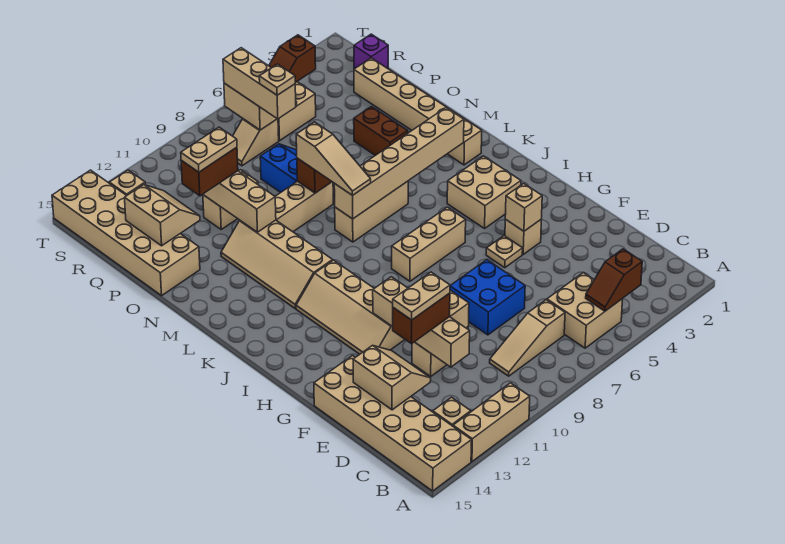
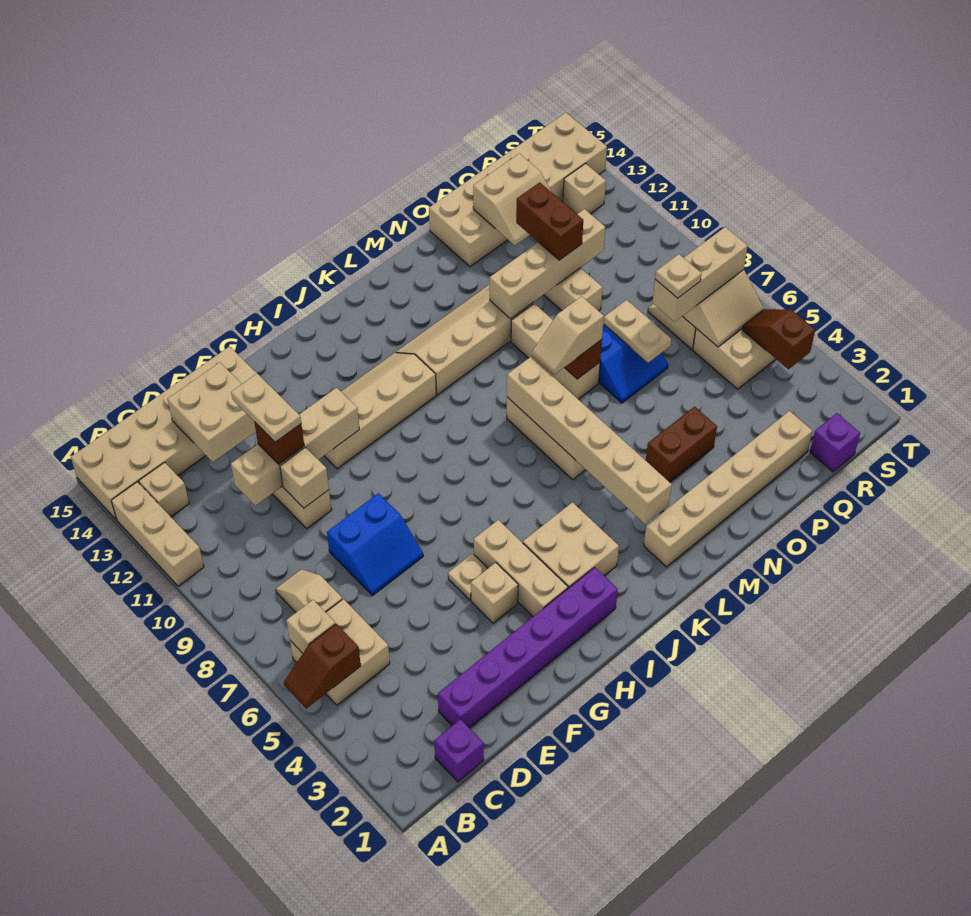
brown 1x2 slope [586,249,642,311] -> brown 1x2 slope turned to [284,624,361,708]
none -> purple 1x1 brick [434,719,484,782]
tan 1x3 slope [490,300,565,376] -> tan 1x2 slope [276,569,342,612]
none -> purple 1x6 brick [438,567,618,728]
tan 2x2 slope [353,345,431,410] -> tan 2x2 brick [167,362,256,462]
blue 2x2 brick [450,260,525,335] -> blue 2x2 slope [327,493,423,596]
brown 1x2 brick [393,293,450,344] -> brown 1x1 brick [254,422,304,464]
tan 1x1 brick [505,183,542,231] -> tan 1x1 brick moved to [286,600,335,653]
tan 1x3 brick [392,207,466,281] -> tan 1x3 brick moved to [474,520,568,616]
tan 1x3 slope [296,122,371,195] -> tan 1x2 slope [532,296,604,375]
tan 1x2 plate [181,127,237,172] -> tan 1x2 plate moved to [604,300,671,363]

